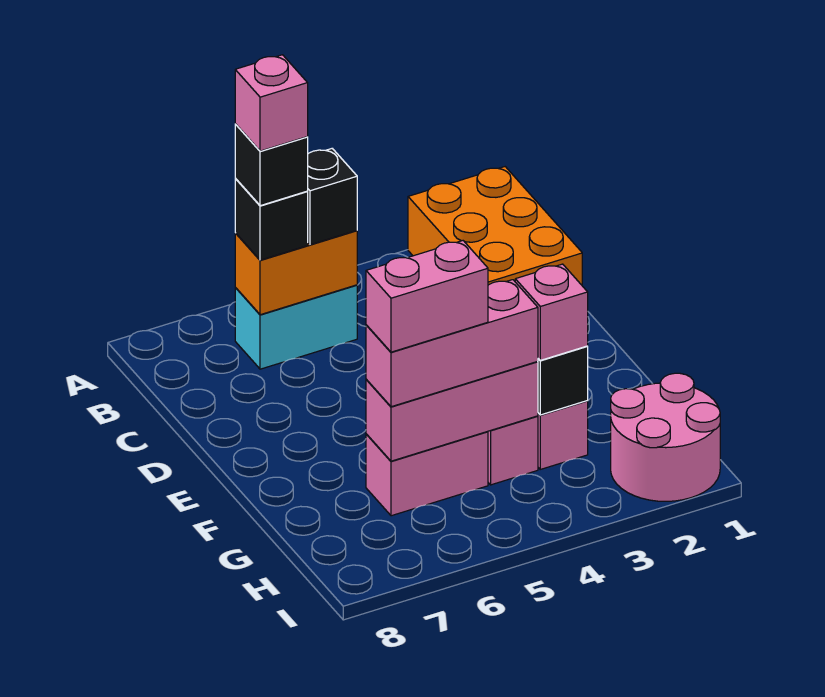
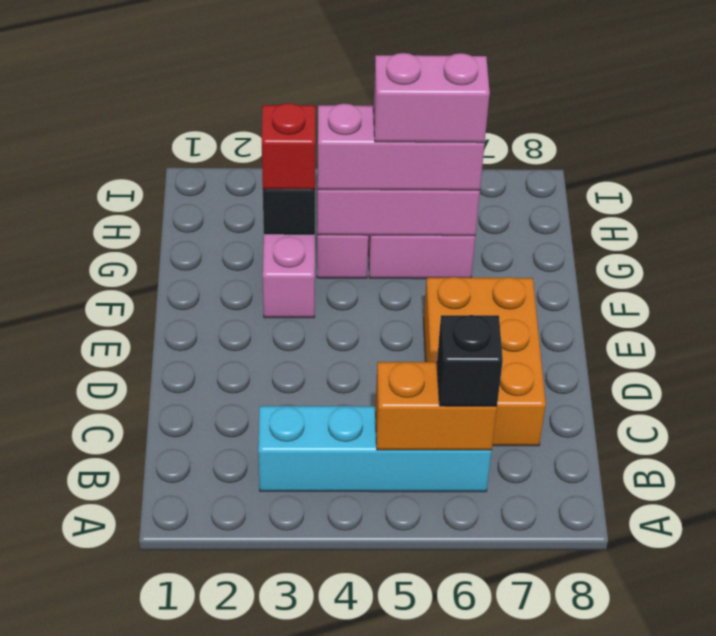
orange 2x3 brick [408,167,582,285] -> orange 2x3 brick moved to [424,277,546,446]
cyan 1x2 brick [235,285,357,369] -> cyan 1x4 brick [258,406,492,492]
black 1x1 brick [307,149,357,245] -> none
black 1x1 brick [235,124,308,206] -> none
pink 1x1 brick [235,55,308,151] -> none
pink 1x1 brick [515,264,588,360] -> red 1x1 brick [262,103,315,190]
pink 2x2 round brick [611,373,720,501] -> none

